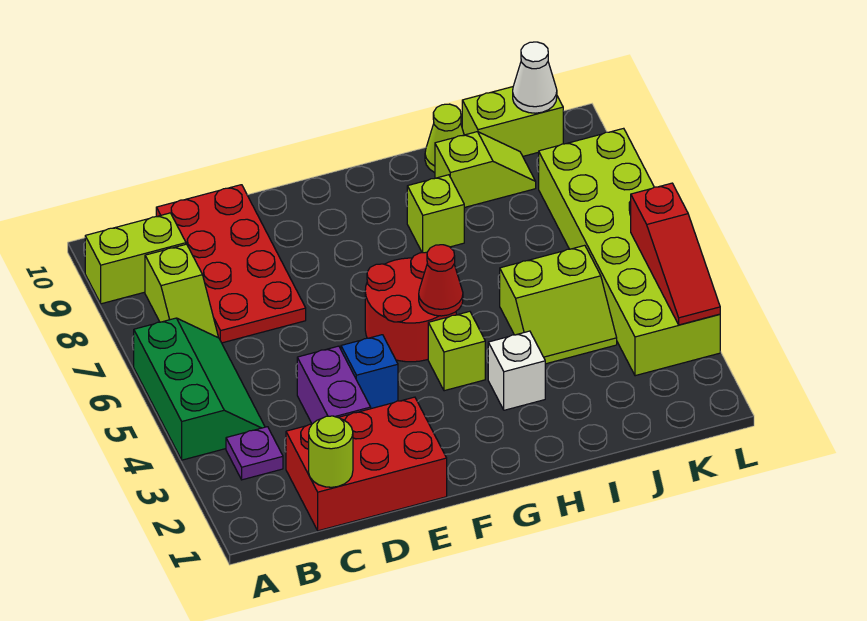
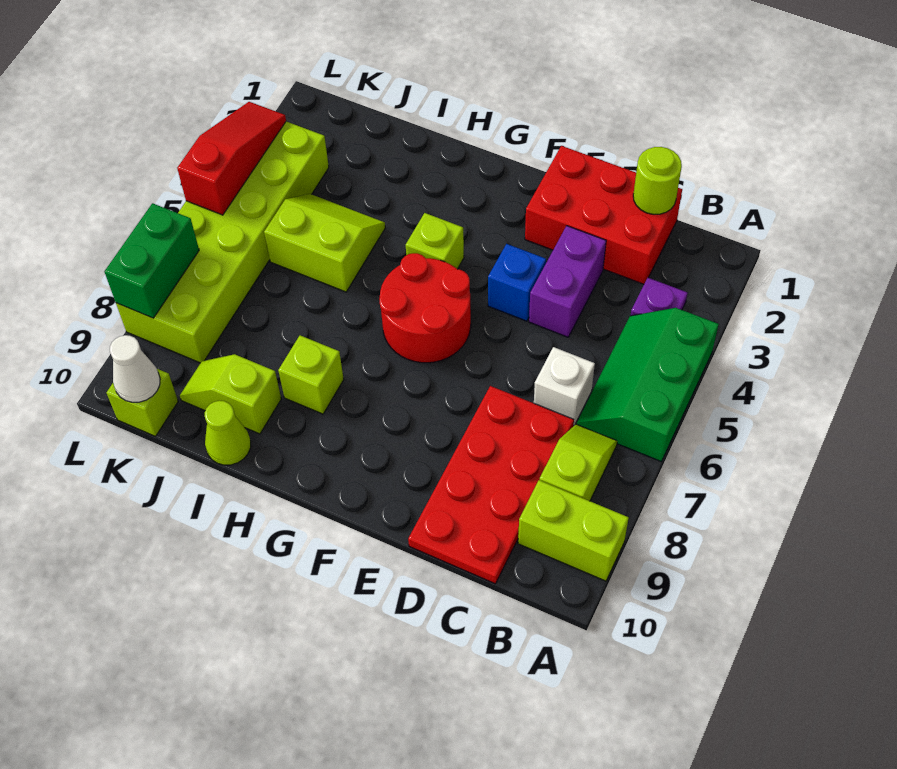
red 1x1 cone [419,245,463,316] -> none
white 1x1 brick [488,331,545,410] -> white 1x1 brick moved to [534,347,595,425]
lime 1x2 brick [462,87,563,156] -> lime 1x1 brick [106,369,178,436]
none -> green 1x2 brick [105,203,199,318]

